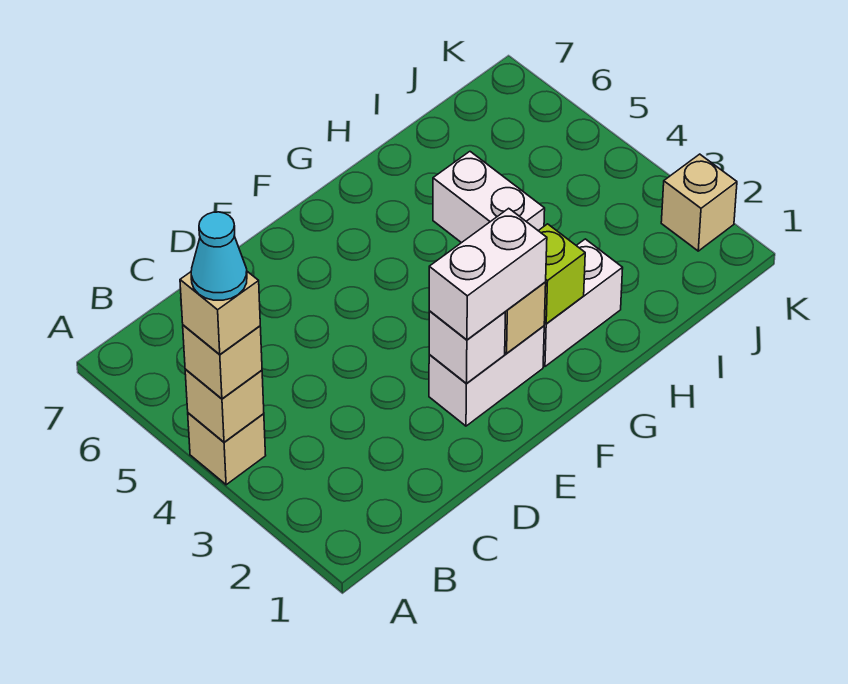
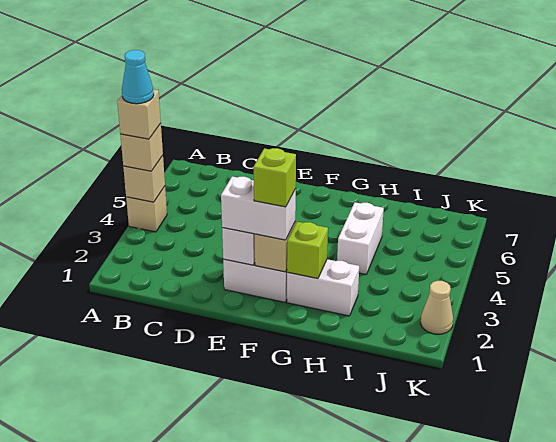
none -> lime 1x1 brick [254,148,296,207]
tan 1x1 brick [661,154,737,251] -> tan 1x1 cone [421,281,453,334]

